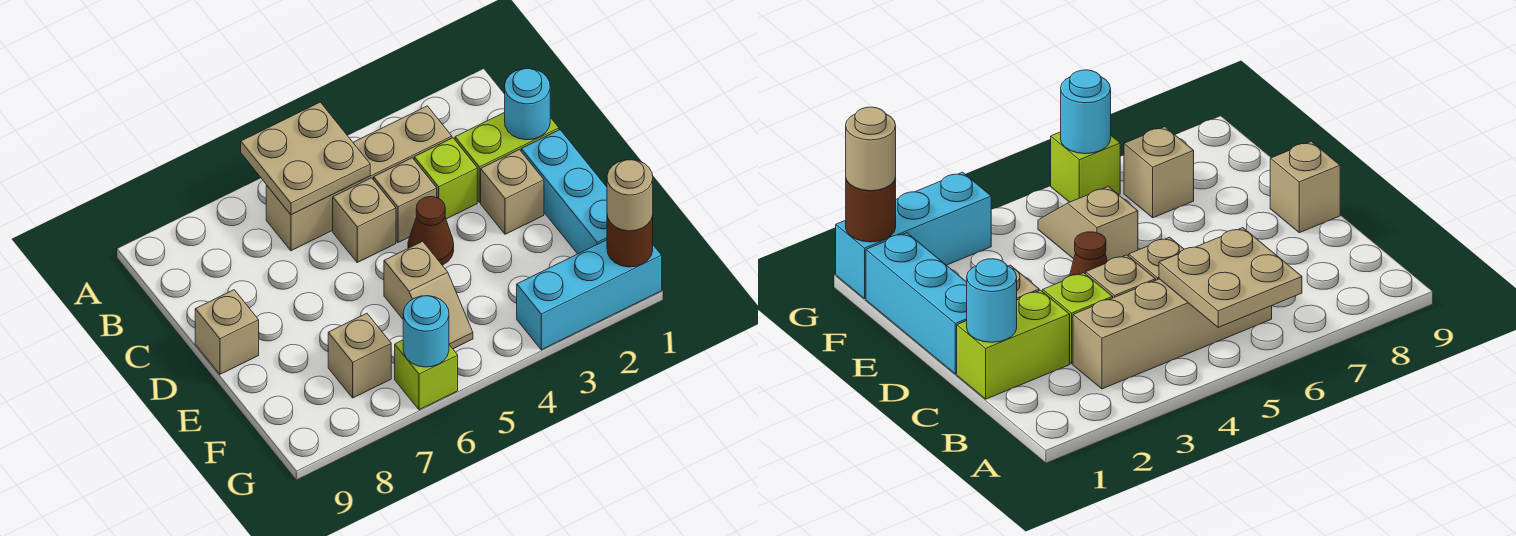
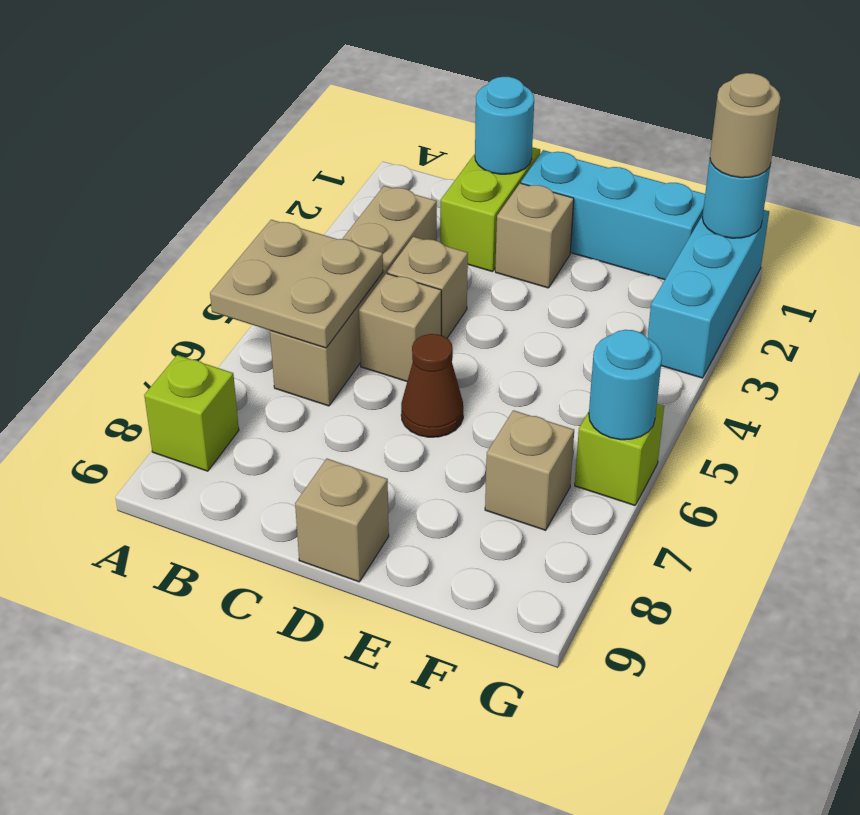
lime 1x1 brick [414,138,477,219] -> lime 1x1 brick moved to [144,355,239,471]
brown 1x1 cone [408,197,454,265] -> brown 1x1 cone moved to [401,334,463,437]
tan 1x2 slope [384,241,473,349] -> none
brown 1x1 round brick [607,216,653,267] -> cyan 1x1 round brick [702,160,771,238]

